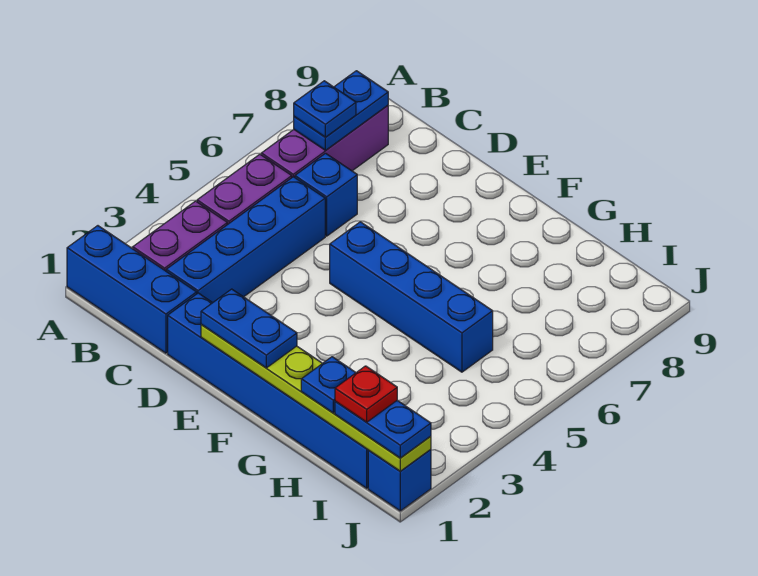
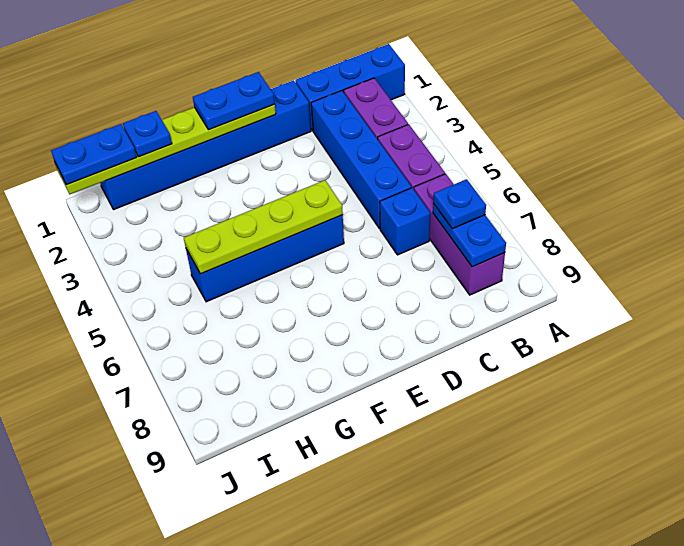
none -> lime 1x4 plate [184,180,343,274]
red 1x1 plate [335,366,397,422] -> none
blue 1x1 brick [368,450,431,511] -> none

